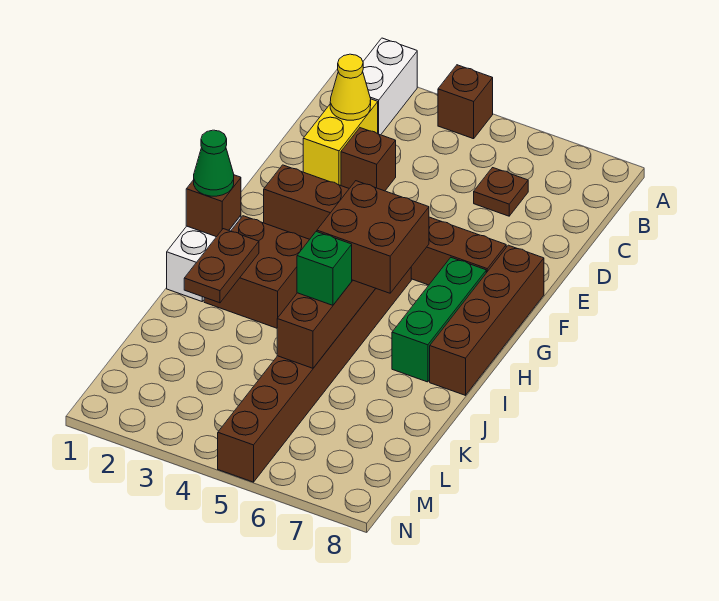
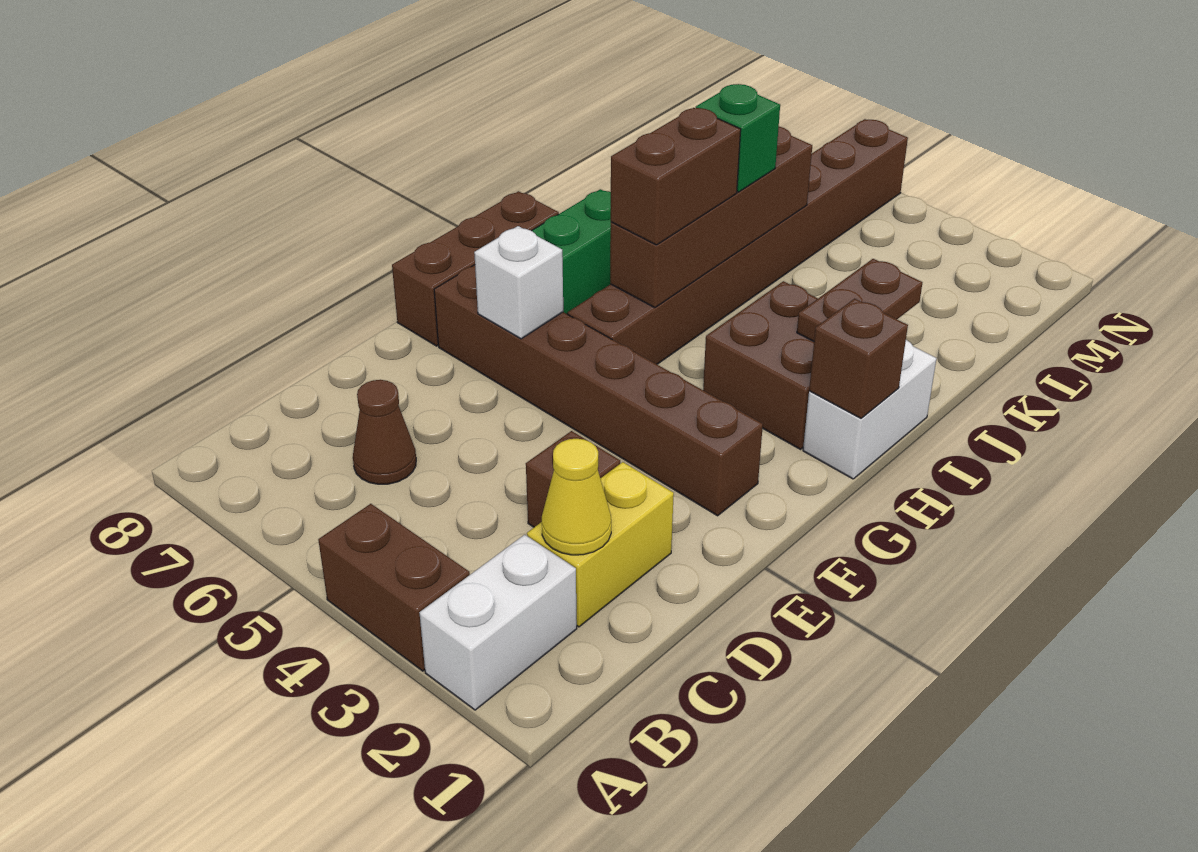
brown 1x1 brick [438,65,493,139] -> brown 1x2 brick [318,504,470,671]
brown 1x1 plate [474,168,528,216] -> brown 1x1 cone [353,380,416,484]
none -> white 1x1 brick [474,226,563,339]
brown 1x4 brick [430,245,544,395] -> brown 1x3 brick [392,191,559,346]
green 1x1 cone [194,130,234,196] -> none
brown 2x2 brick [317,181,429,293] -> brown 1x2 brick [611,108,741,245]

